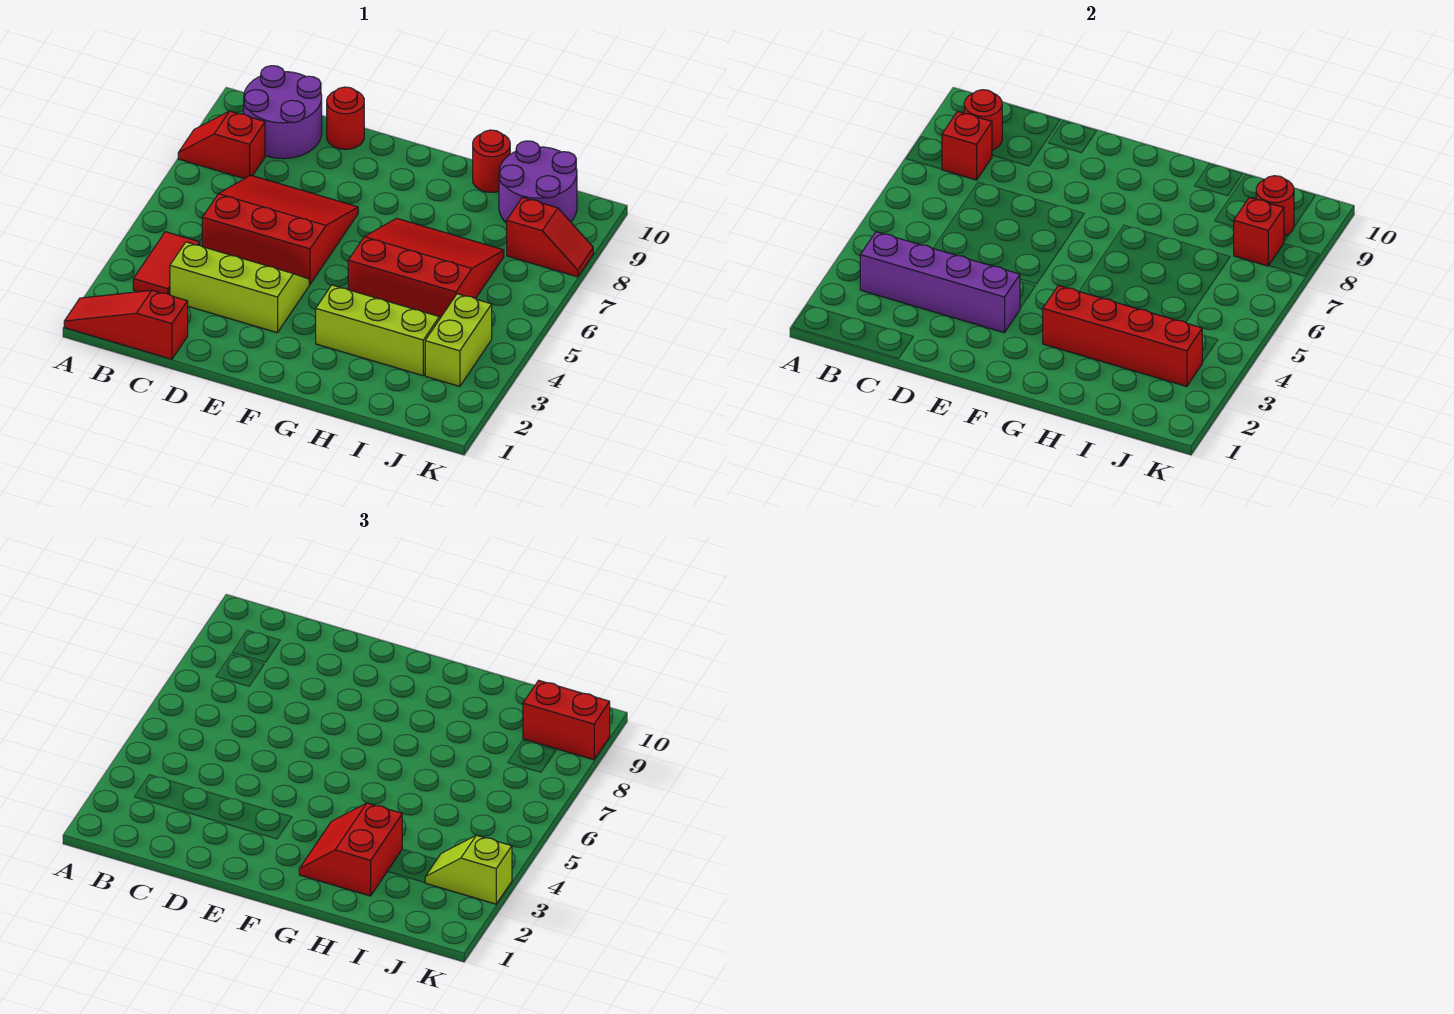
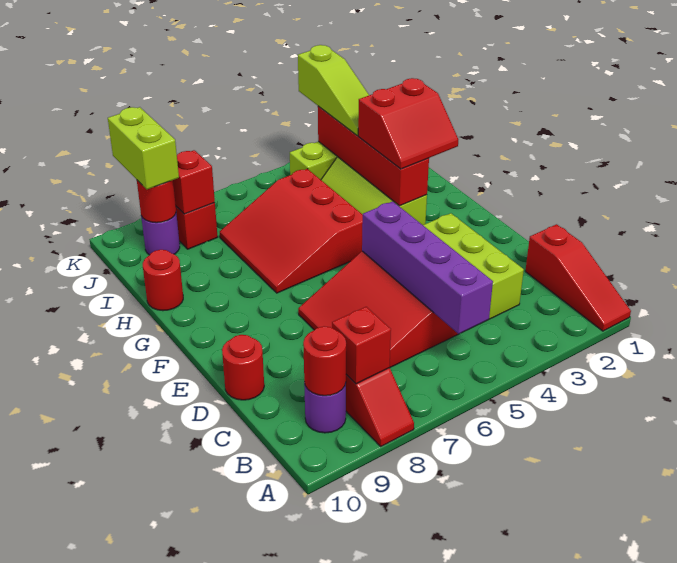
red 1x2 tile [133,232,200,295] -> none
purple 1x4 brick [860,232,1020,333] -> purple 1x4 brick moved to [362,201,493,334]
purple 2x2 round brick [244,66,322,159] -> purple 1x1 round brick [304,382,346,433]
purple 2x2 round brick [499,141,577,223] -> purple 1x1 round brick [141,214,180,255]
lime 1x2 slope [425,835,512,904] -> lime 1x3 slope [298,45,369,136]
red 1x2 brick [523,680,610,760] -> lime 1x2 brick [108,107,179,189]

